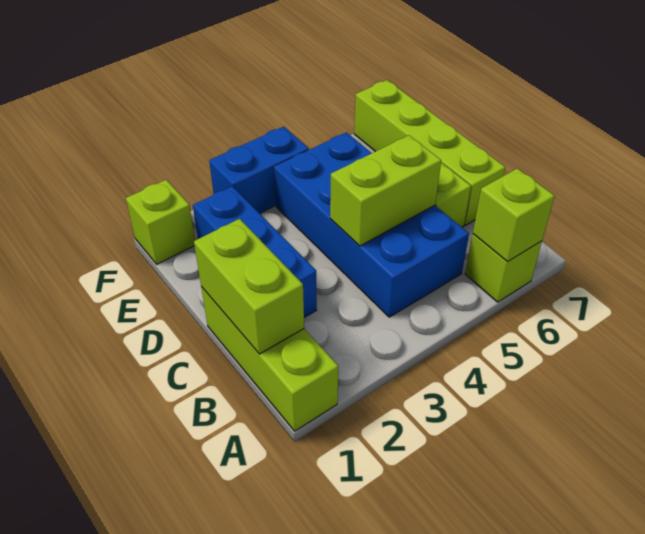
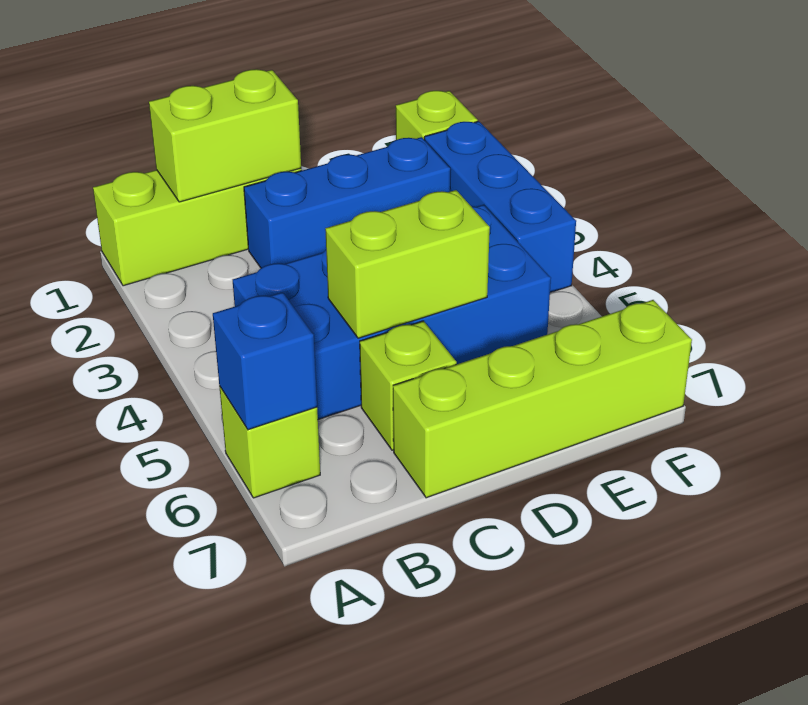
lime 1x1 brick [473,168,555,262] -> blue 1x1 brick [213,292,317,430]
lime 1x2 brick [330,135,441,246] -> lime 1x2 brick turned to [325,190,490,338]
blue 1x2 brick [209,127,309,213] -> blue 1x3 brick [424,121,576,293]

